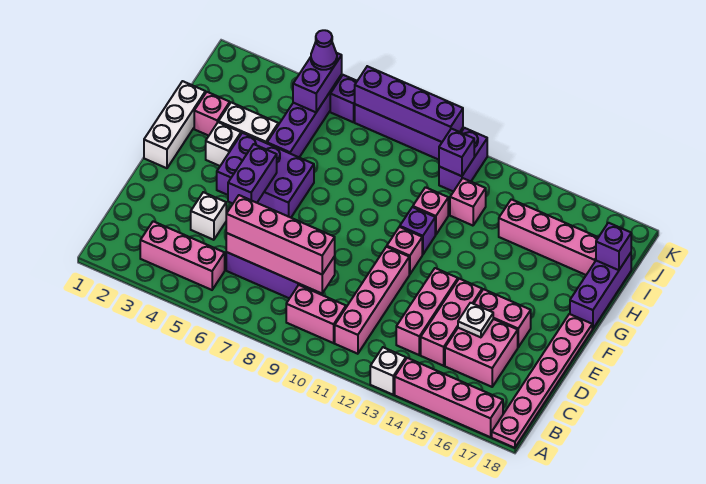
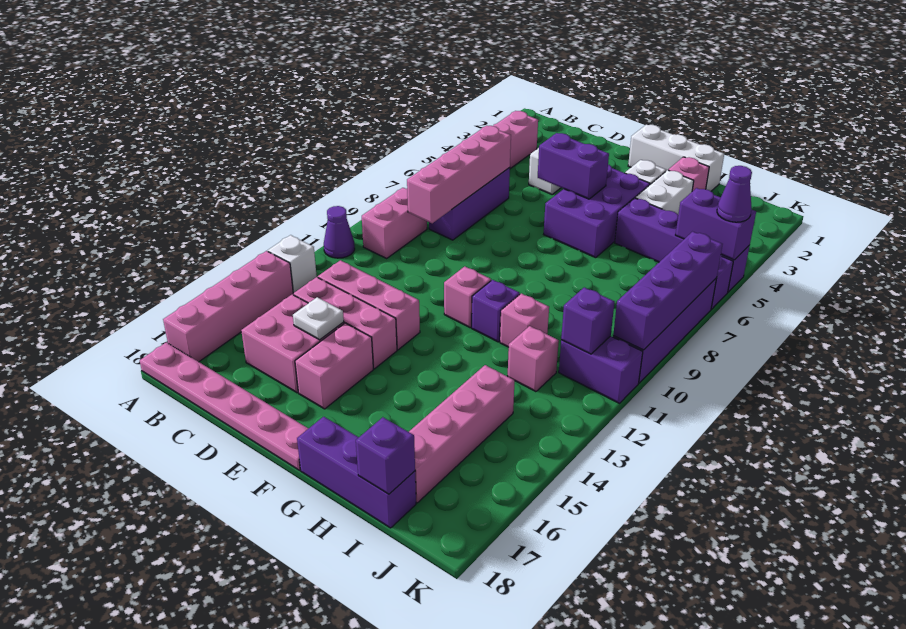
none -> purple 1x1 cone [324,206,355,258]
pink 1x4 brick [335,247,409,354] -> none
pink 1x4 brick [226,195,335,274] -> none

